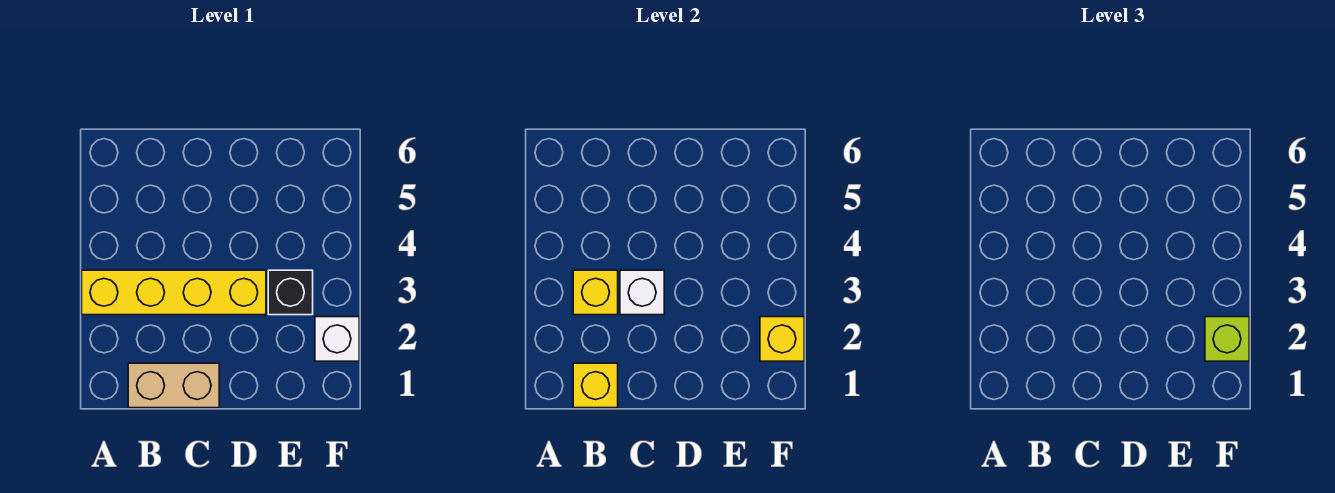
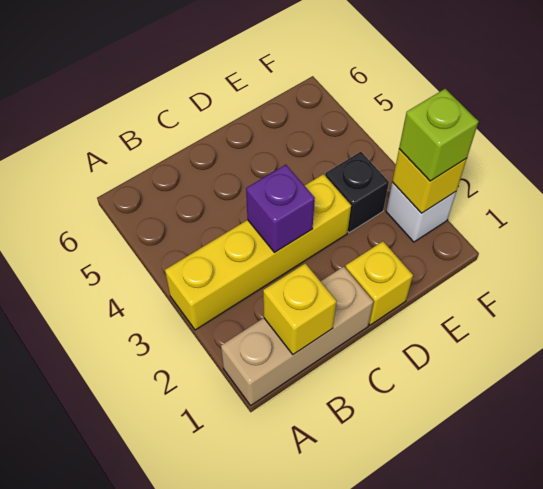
tan 1x2 brick [128,363,219,408] -> tan 1x3 brick [221,267,374,405]
yellow 1x1 brick [573,270,618,315] -> yellow 1x1 brick moved to [345,241,413,325]
white 1x1 brick [620,270,664,315] -> purple 1x1 brick [246,165,315,252]

